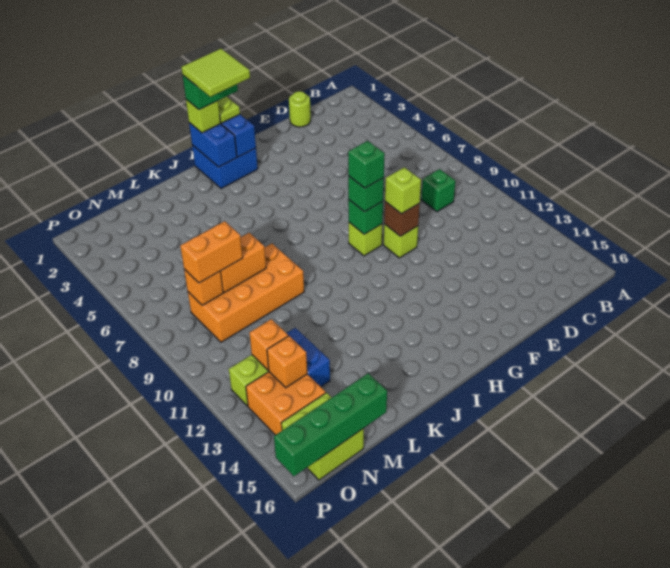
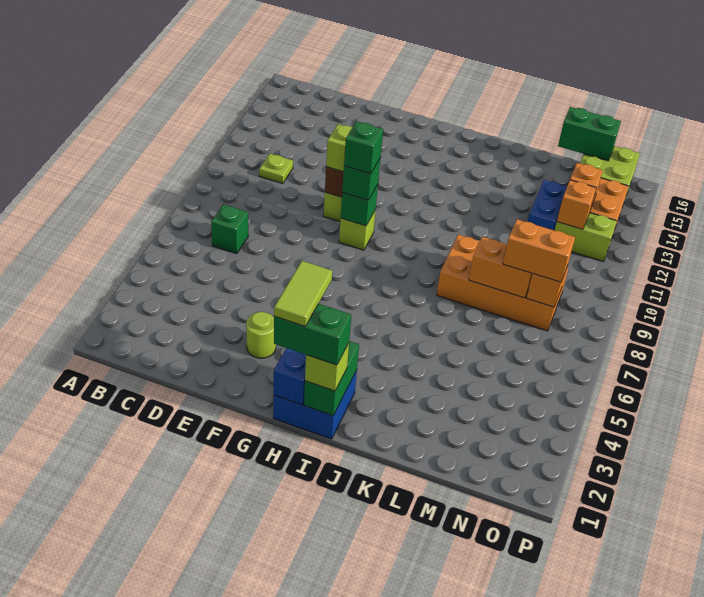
green 1x1 brick [421,169,455,212] -> green 1x1 brick moved to [211,204,248,254]
lime 1x1 round brick [289,91,311,127] -> lime 1x1 round brick moved to [246,312,276,358]
lime 1x1 plate [218,97,240,123] -> lime 1x1 plate moved to [259,154,293,184]
lime 2x2 tile [181,49,250,97] -> lime 1x2 tile [274,261,332,326]
blue 1x2 brick [189,123,237,167] -> green 1x2 brick [304,341,359,416]
green 1x4 brick [274,373,387,476] -> green 1x2 brick [558,107,621,161]

